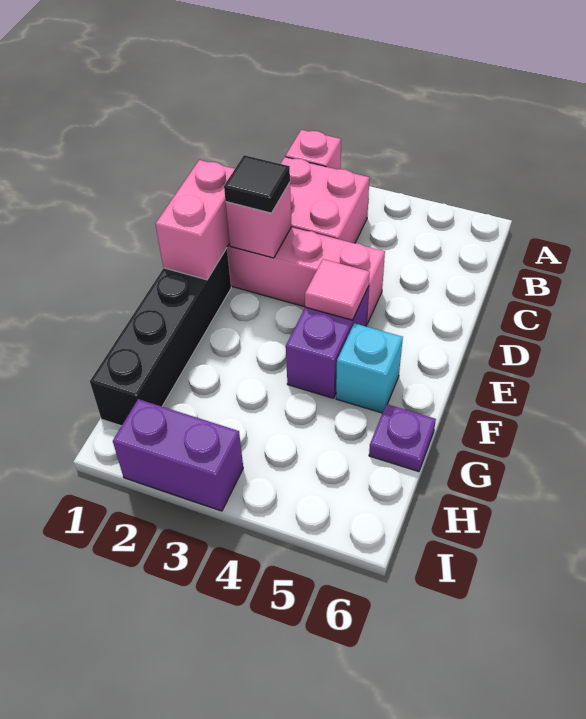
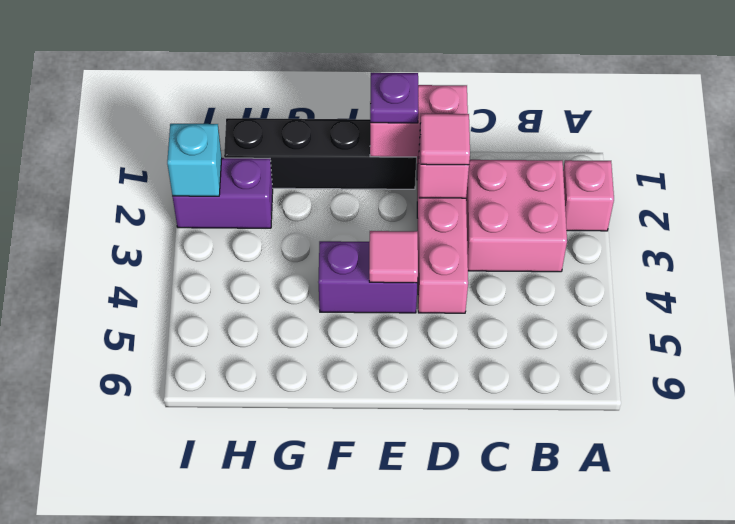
black 1x1 tile [224,155,290,213] -> pink 1x1 tile [420,114,470,165]
cyan 1x1 brick [336,323,403,413] -> cyan 1x1 brick moved to [167,124,222,196]
purple 1x1 plate [369,404,436,472] -> purple 1x1 plate moved to [370,73,418,123]
purple 1x2 brick [113,399,243,511] -> purple 1x2 brick turned to [173,158,273,228]

